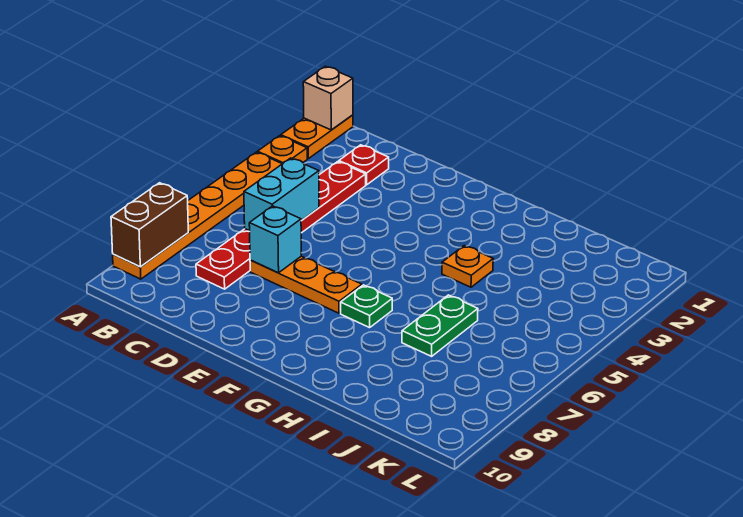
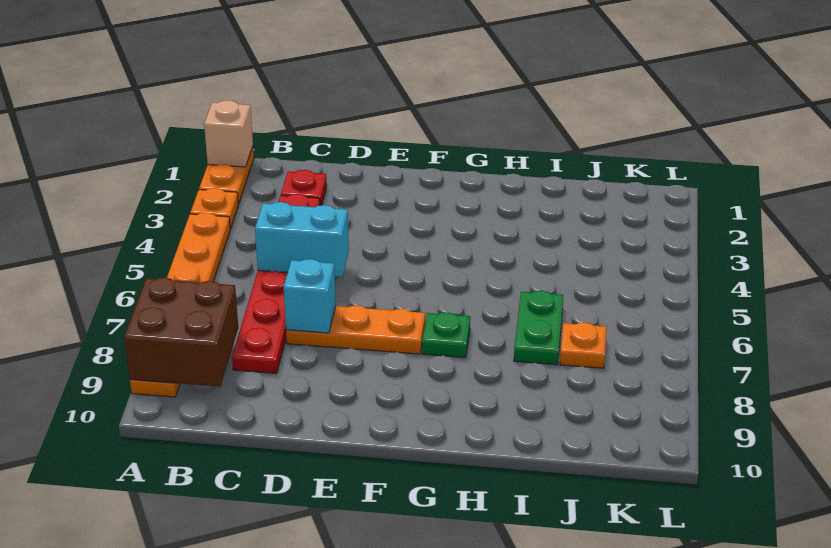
brown 1x2 brick [111,183,188,267] -> brown 2x2 brick [124,277,238,387]
cyan 1x2 brick [244,158,319,231] -> cyan 1x2 brick turned to [255,202,349,277]
orange 1x1 plate [442,246,493,287] -> orange 1x1 plate moved to [560,323,607,368]

